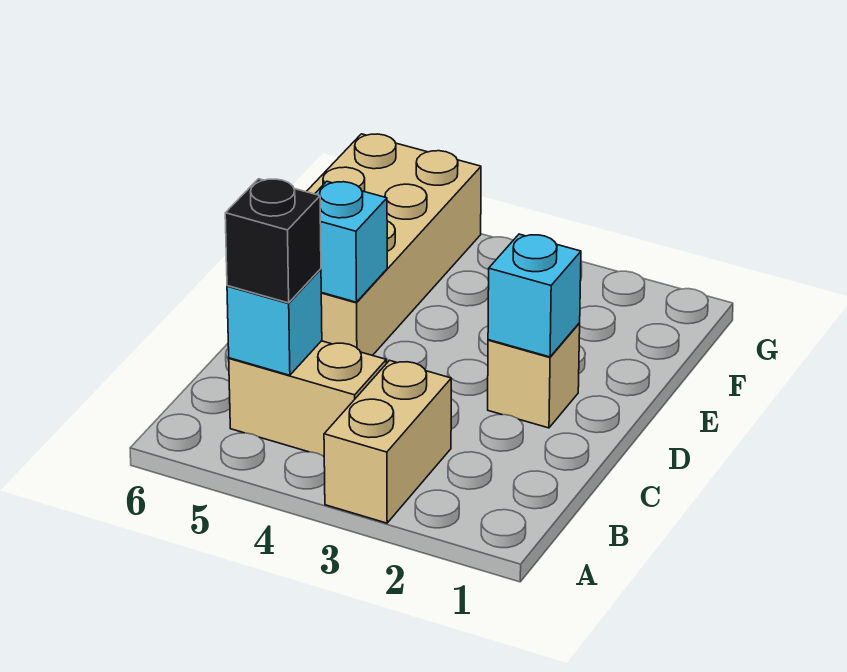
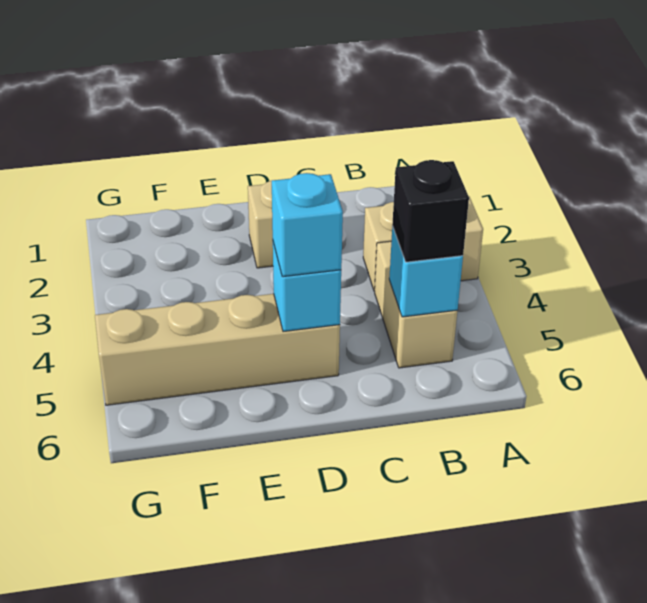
cyan 1x1 brick [488,234,581,357] -> cyan 1x1 brick moved to [272,173,343,277]
tan 2x4 brick [306,134,481,356] -> tan 1x4 brick [95,294,340,405]

